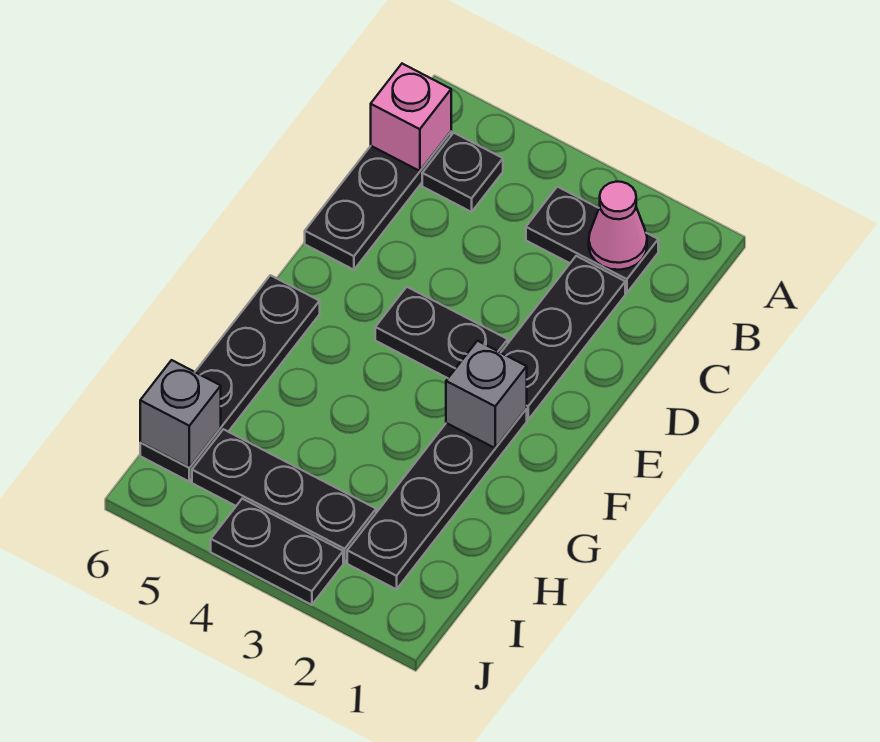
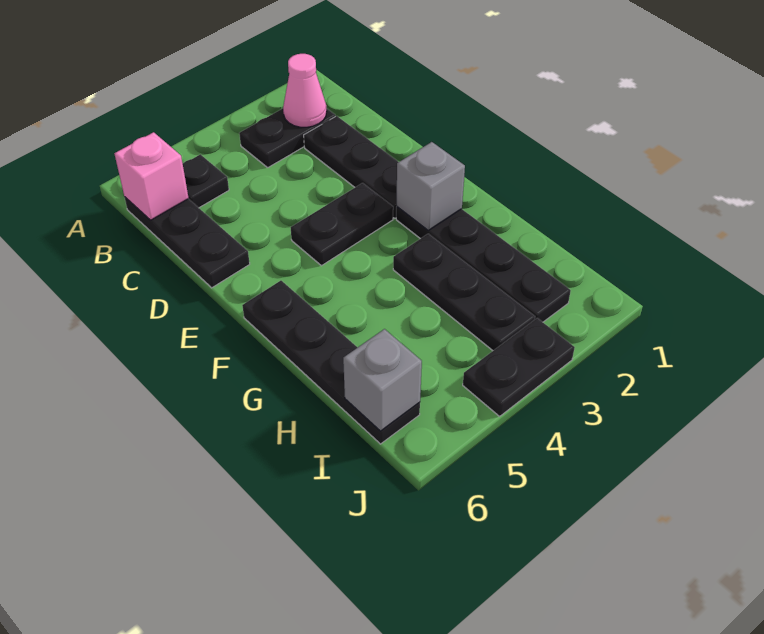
black 1x3 plate [192,429,376,562] -> black 1x3 plate turned to [393,234,535,351]

